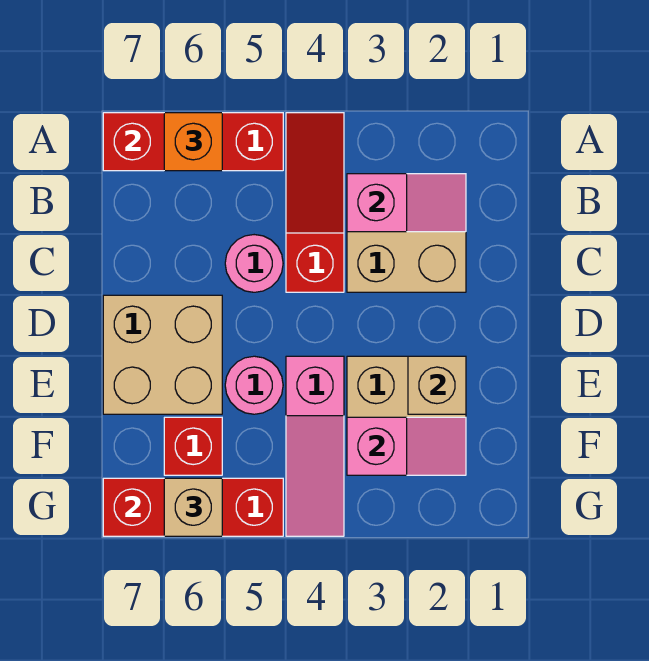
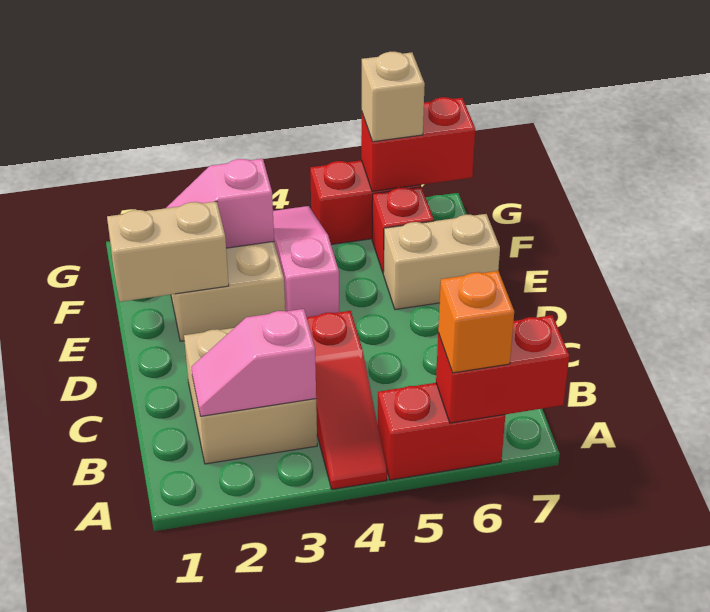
pink 1x1 round brick [225,235,283,292] -> none
tan 2x2 brick [103,295,222,414] -> tan 1x2 brick [383,214,500,310]
tan 1x1 brick [408,356,466,414] -> tan 1x2 brick [107,201,229,302]
pink 1x1 round brick [225,356,283,414] -> none

